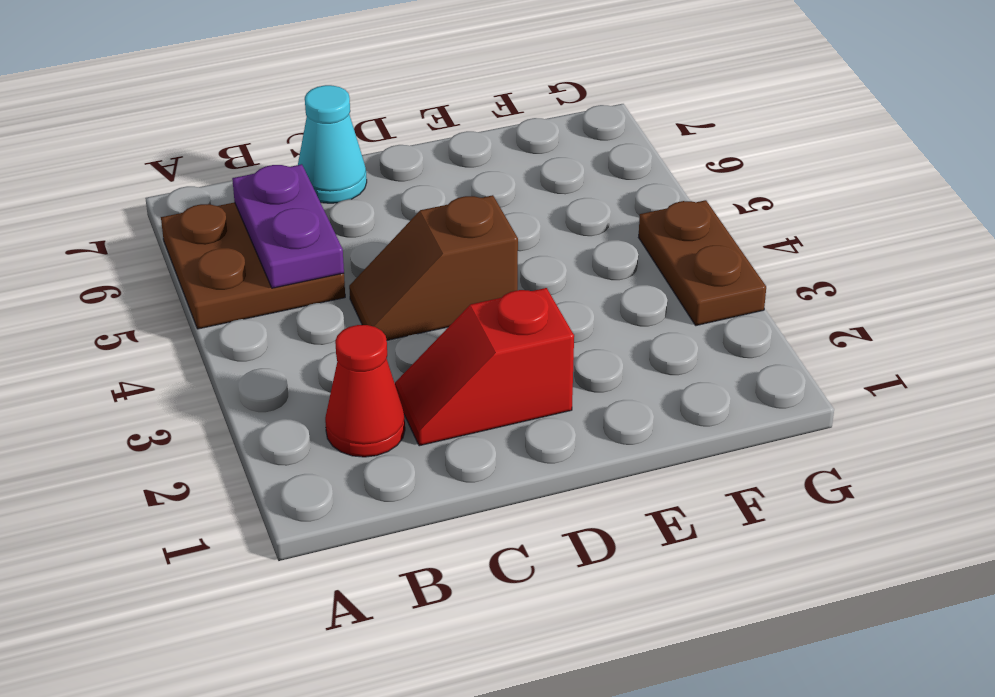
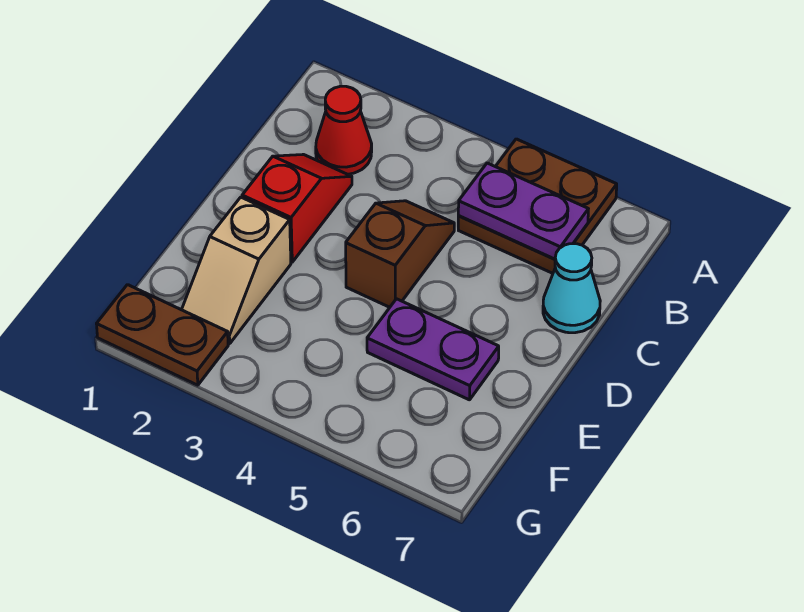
none -> tan 1x2 slope [182,197,291,344]
none -> purple 1x2 plate [367,299,499,400]
brown 1x2 plate [639,200,766,326] -> brown 1x2 plate moved to [97,285,228,385]

